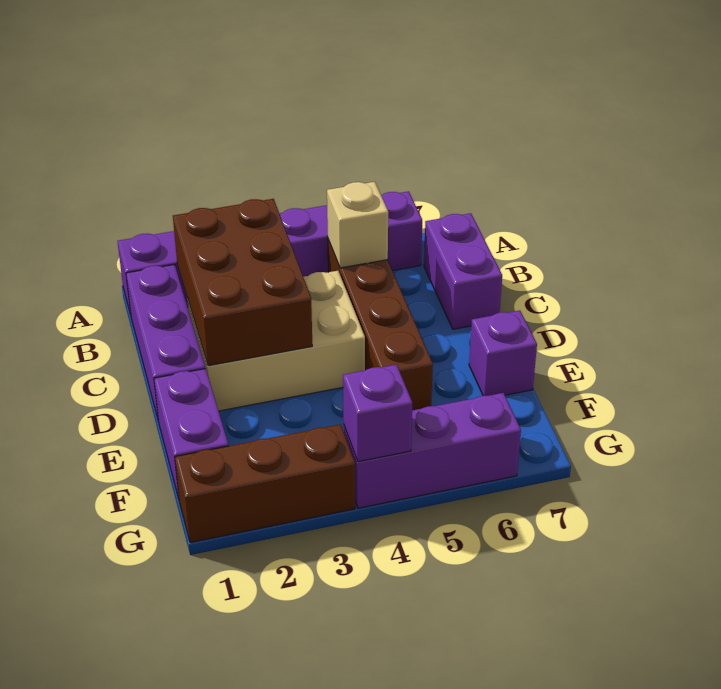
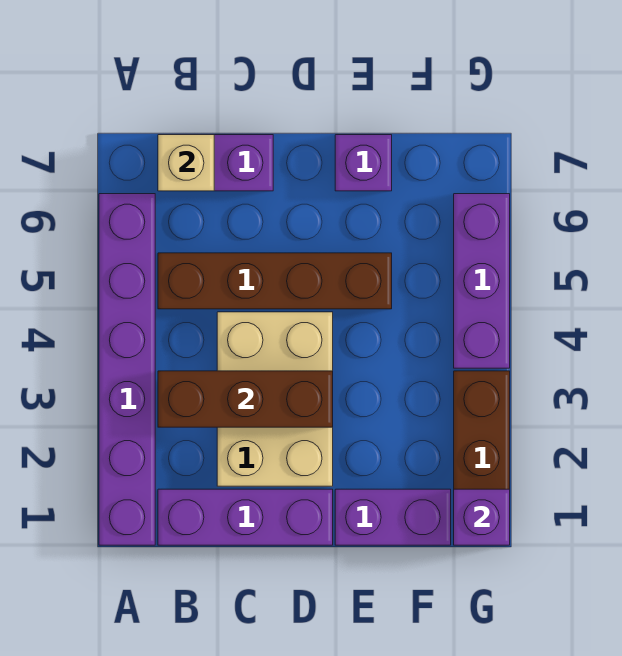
brown 2x3 brick [173,199,312,366] -> brown 1x3 brick [158,371,333,427]
tan 1x1 brick [327,182,388,268] -> tan 1x1 brick moved to [158,135,214,191]
purple 1x1 brick [343,365,412,462] -> purple 1x1 brick moved to [454,489,510,545]

